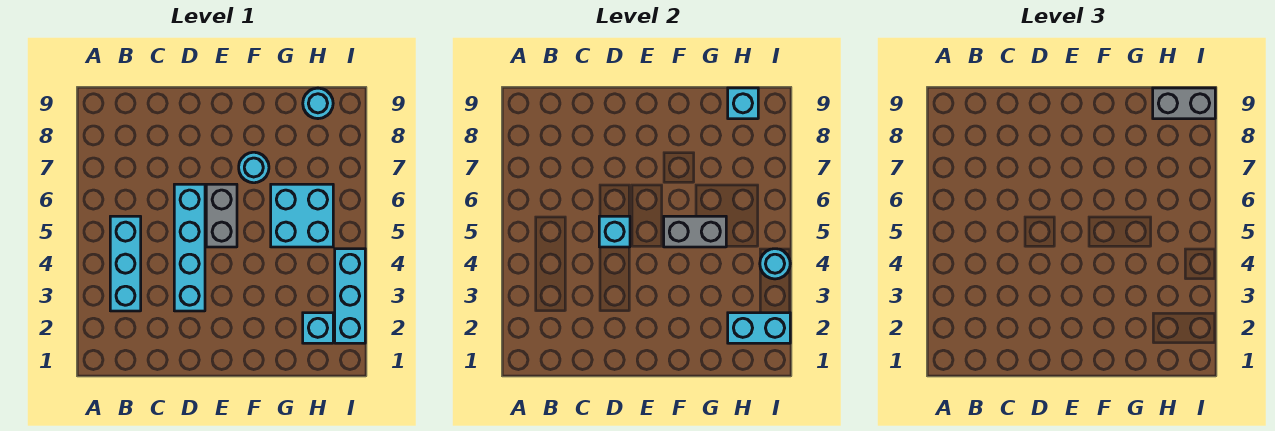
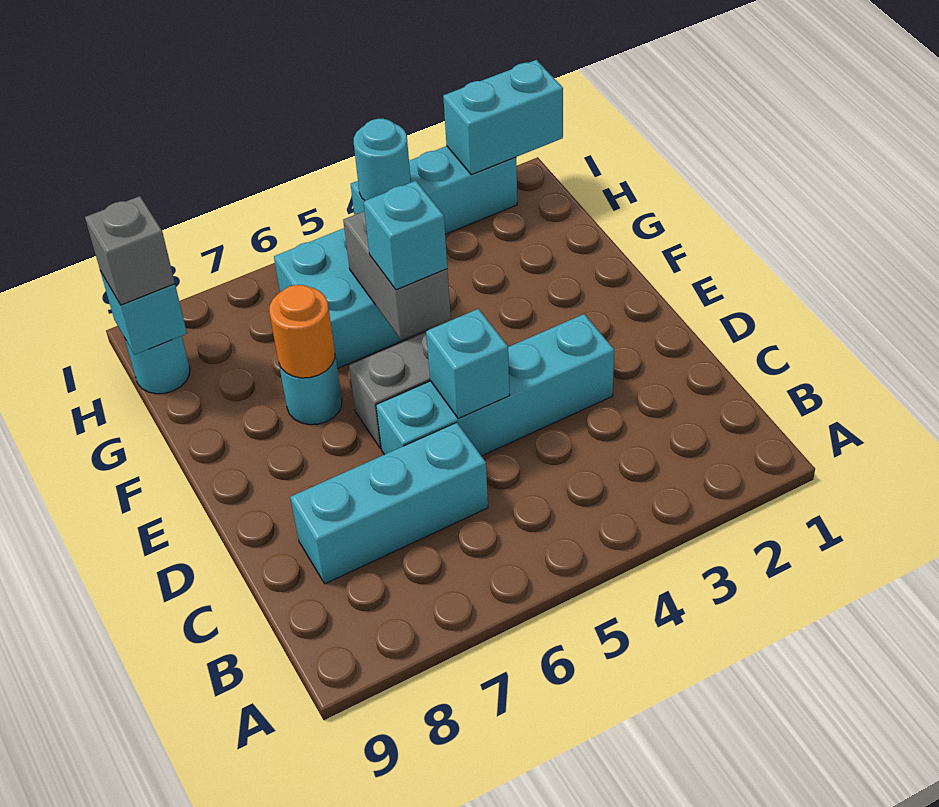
cyan 1x3 brick [110,216,141,311] -> cyan 1x3 brick moved to [290,423,488,584]
none -> orange 1x1 round brick [269,285,335,378]
cyan 1x1 brick [303,313,333,343] -> cyan 1x1 brick moved to [364,181,447,290]
cyan 1x2 brick [728,313,790,343] -> cyan 1x2 brick turned to [443,60,563,175]
grey 1x2 brick [1153,88,1215,119] -> grey 1x1 brick [85,196,175,305]

